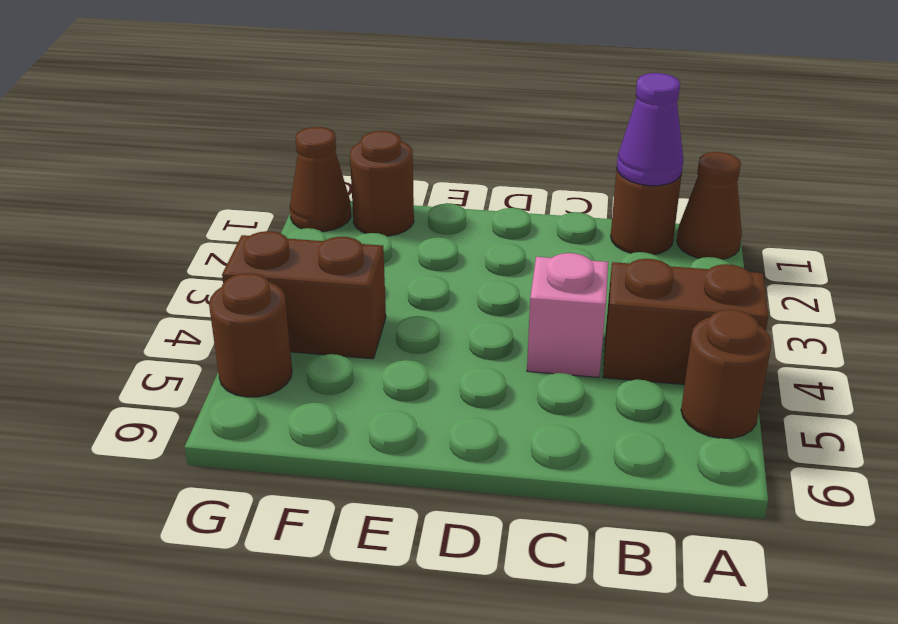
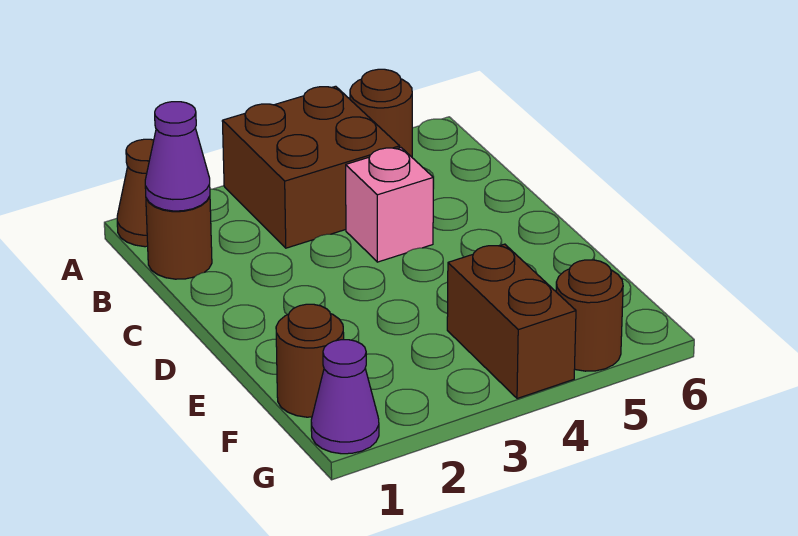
brown 1x2 brick [603,259,769,385] -> brown 2x2 brick [222,86,400,248]
brown 1x1 cone [290,127,351,232] -> purple 1x1 cone [311,340,379,454]

